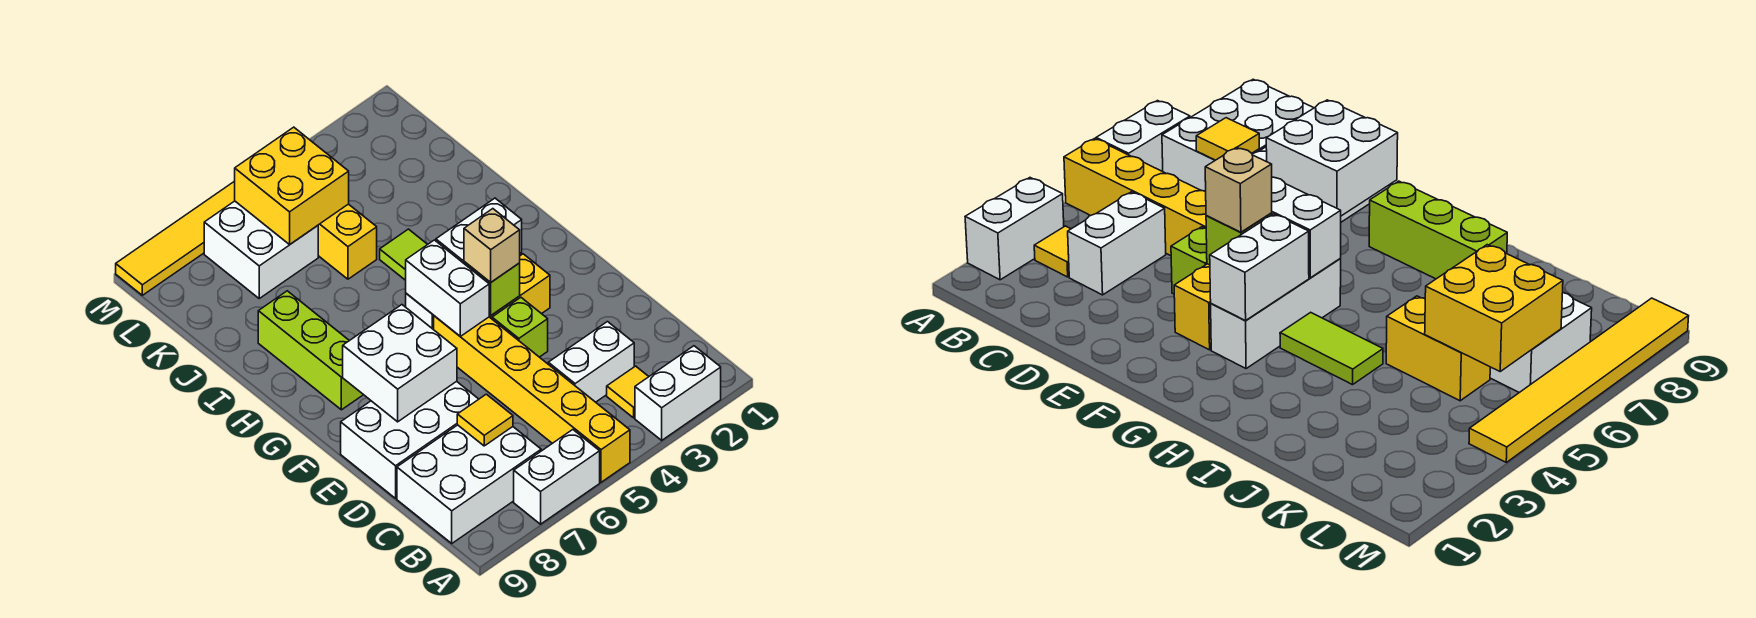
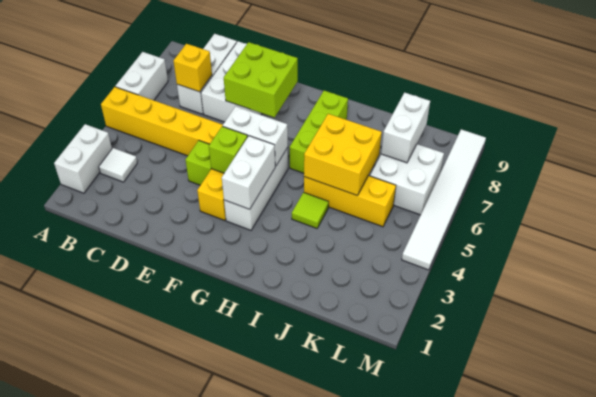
yellow 1x1 tile [607,366,649,418] -> white 1x1 tile [99,148,137,182]
white 2x3 brick [397,425,541,543] -> white 1x3 brick [177,34,237,114]
white 1x2 brick [548,322,634,402] -> white 1x2 brick moved to [381,93,430,163]
yellow 1x1 tile [457,394,513,446] -> yellow 1x1 brick [174,44,212,92]
white 2x2 brick [343,305,457,422] -> lime 2x2 brick [224,42,298,117]
tan 1x1 brick [464,209,520,282] -> none
lime 1x3 brick [258,291,363,410] -> lime 1x3 brick turned to [290,91,348,173]
lime 1x2 tile [380,229,428,280] -> lime 1x1 tile [292,192,329,228]
yellow 1x2 brick [318,204,377,279] -> yellow 1x3 brick [304,176,396,227]
yellow 2x2 brick [235,127,349,245] -> yellow 2x2 brick moved to [304,114,382,196]
yellow 1x6 tile [116,181,235,295] -> white 1x6 tile [402,129,486,270]

